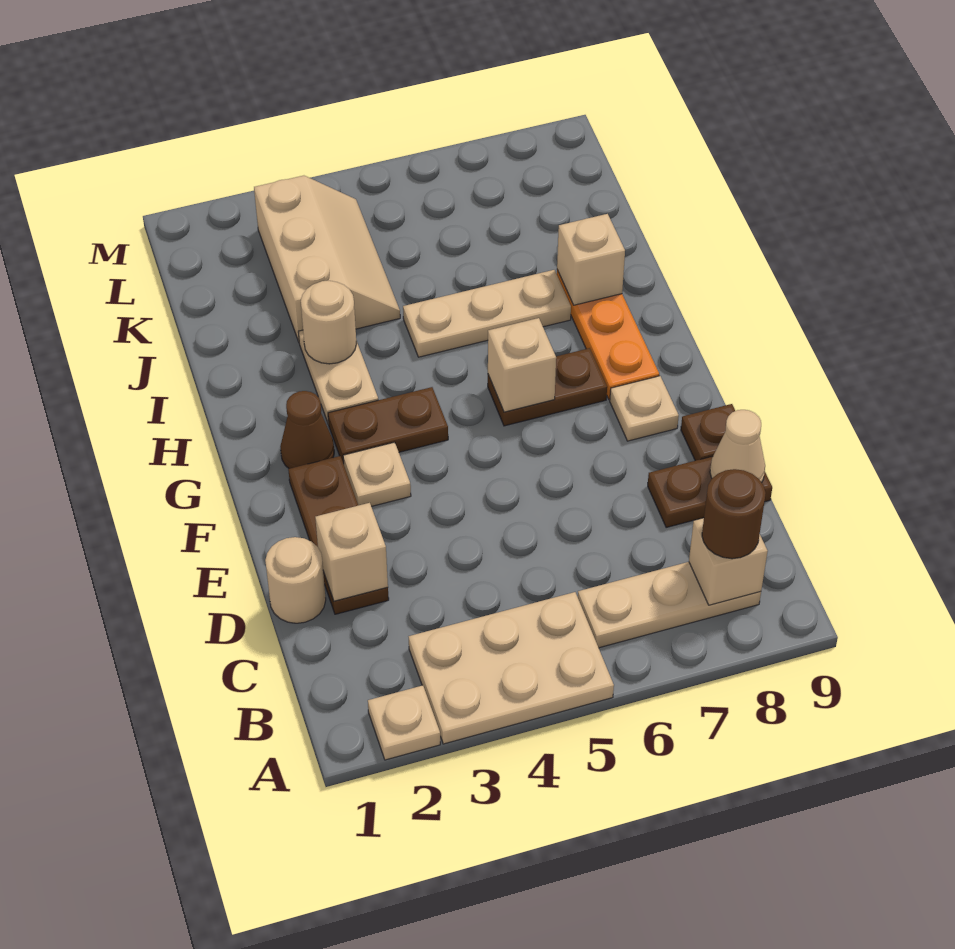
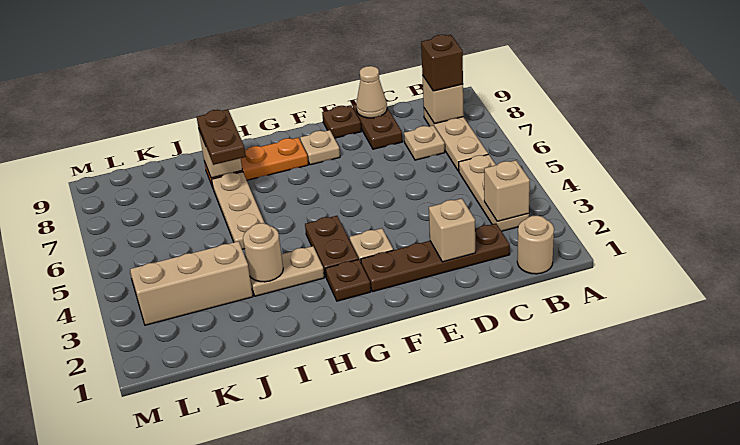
tan 1x1 plate [368,685,440,760] -> tan 1x1 plate moved to [404,125,445,160]
tan 2x3 plate [409,592,614,744] -> tan 1x3 plate [459,154,529,231]
brown 1x1 round brick [702,469,766,559] -> brown 1x1 brick [421,35,463,91]
tan 1x1 round brick [265,537,326,623] -> tan 1x1 round brick moved to [517,215,554,274]
brown 1x3 plate [288,456,389,614] -> brown 1x4 plate [361,224,510,291]
brown 1x1 cone [280,391,334,469] -> brown 1x1 plate [325,259,371,301]
brown 1x2 plate [488,348,607,426] -> brown 1x2 plate moved to [197,109,246,165]
tan 1x1 brick [488,318,556,412] -> tan 1x1 brick moved to [484,160,530,221]

